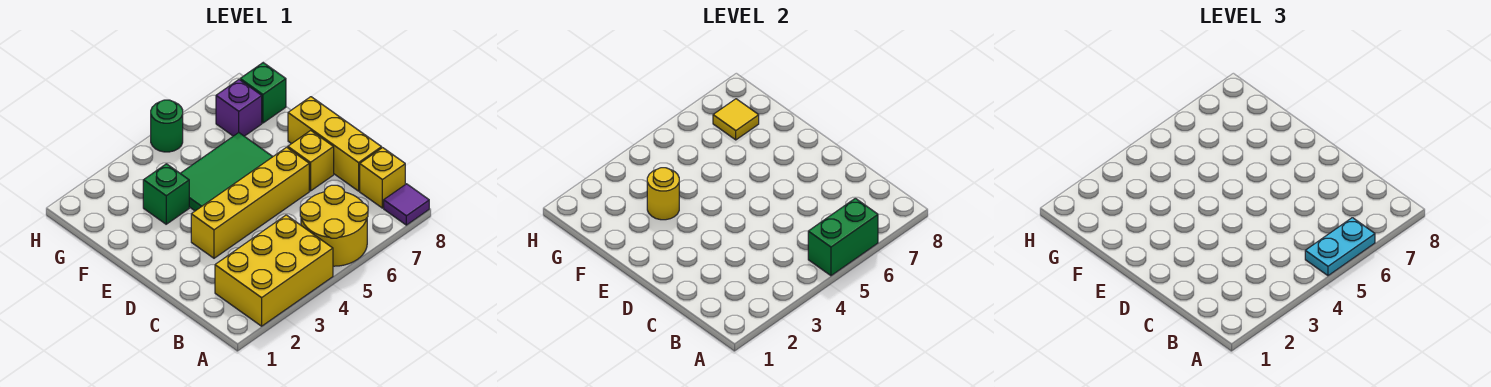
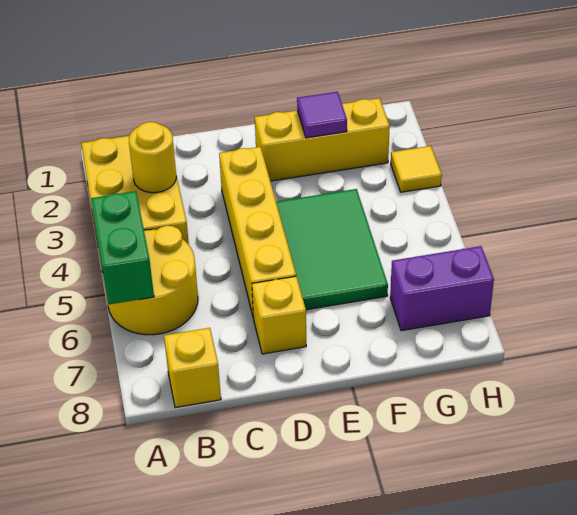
cyan 1x2 plate [1305,218,1375,276] -> none
purple 1x1 tile [384,184,429,225] -> purple 1x1 tile moved to [297,92,347,138]
yellow 1x3 brick [288,97,382,191] -> yellow 1x3 brick moved to [255,98,390,181]
green 1x1 brick [143,164,189,224] -> none
yellow 1x1 round brick [647,168,679,220] -> yellow 1x1 round brick moved to [129,122,176,193]
purple 1x1 brick [216,80,262,136] -> purple 1x2 brick [390,246,494,331]
yellow 1x1 tile [713,99,759,140] -> yellow 1x1 tile moved to [391,146,442,192]
green 1x1 brick [240,63,286,123] -> none
green 1x1 round brick [151,100,183,152] -> none

